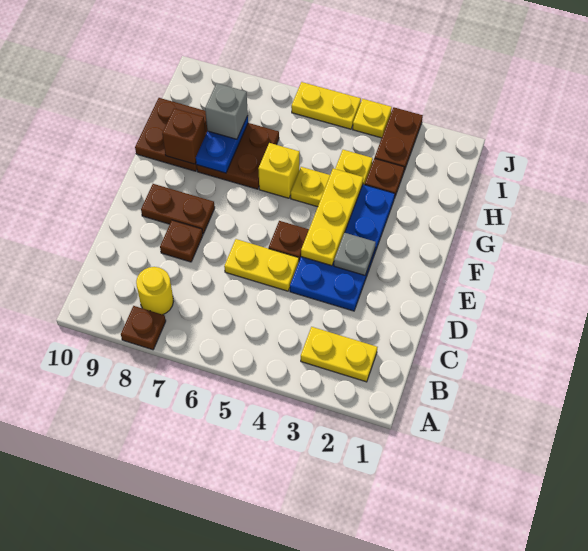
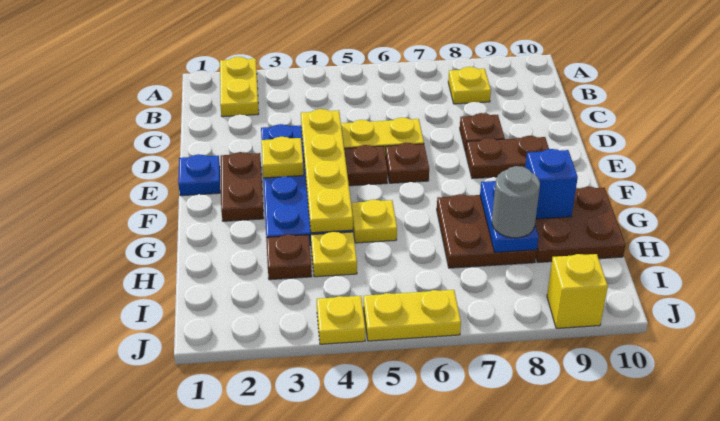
brown 1x1 plate [121,306,166,350] -> brown 1x1 plate moved to [385,143,429,183]
yellow 1x2 plate [301,327,377,382] -> yellow 1x2 plate turned to [220,57,259,117]
yellow 1x1 round brick [136,267,173,315] -> yellow 1x1 plate [448,67,491,104]
none -> blue 1x1 plate [178,154,220,196]
grey 1x1 plate [334,233,376,275] -> yellow 1x1 plate [261,137,304,178]
yellow 1x3 plate [301,169,363,266] -> yellow 1x4 plate [301,109,353,233]
yellow 1x1 brick [258,143,300,198] -> yellow 1x1 brick moved to [547,254,608,328]
brown 1x1 brick [162,108,206,164] -> blue 1x1 brick [525,149,578,219]
grey 1x1 brick [205,83,248,139] -> grey 1x1 round brick [492,166,540,238]
brown 1x2 plate [375,107,423,171] -> brown 1x2 plate moved to [221,152,264,221]

